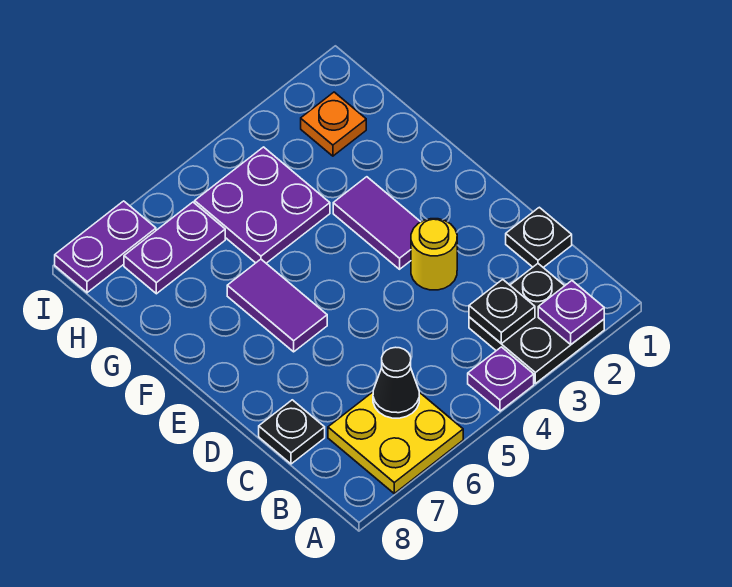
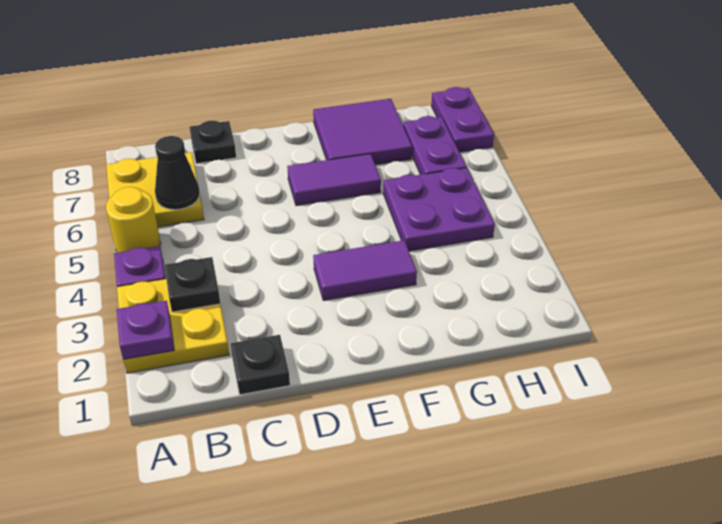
black 2x2 plate [469,264,604,384] -> yellow 2x2 plate [117,279,229,373]
yellow 1x1 round brick [411,219,457,290] -> yellow 1x1 round brick moved to [106,187,161,253]
none -> purple 2x2 tile [313,99,412,165]
orange 1x1 plate [301,92,366,156] -> none

